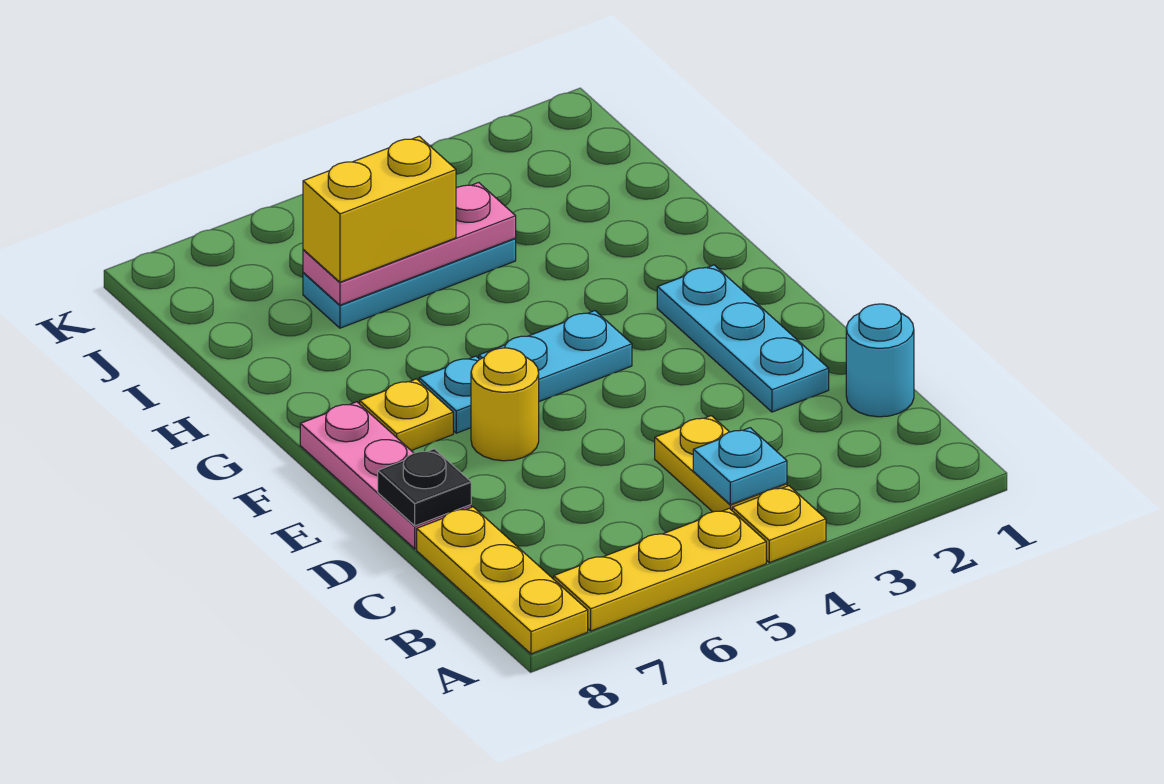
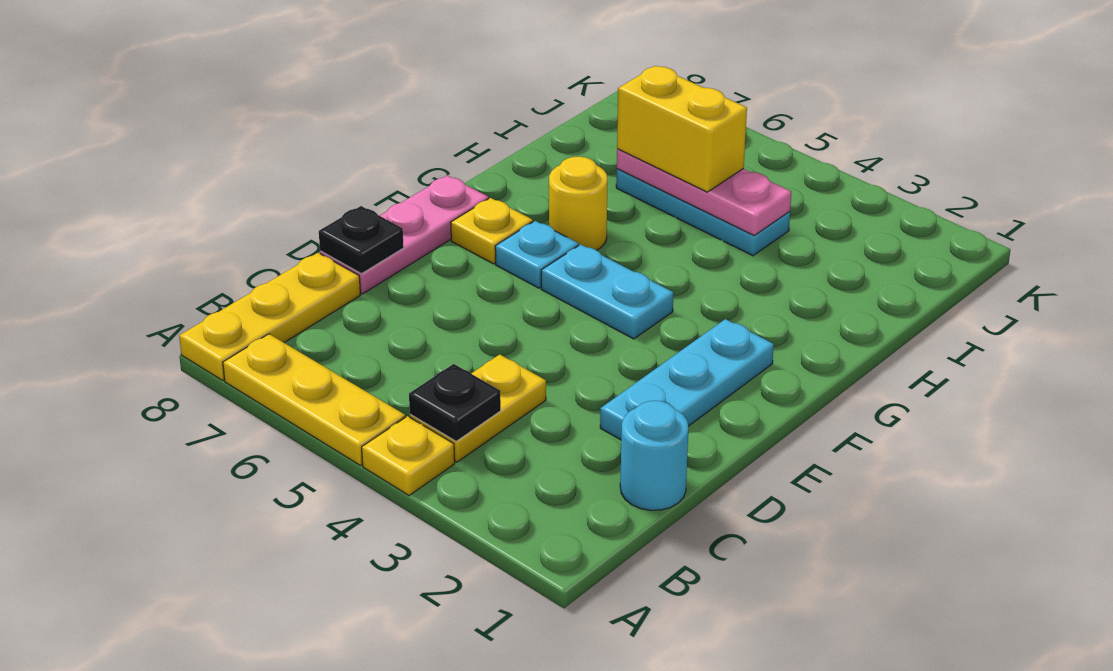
cyan 1x1 plate [693,428,787,505] -> black 1x1 plate [409,364,501,441]
yellow 1x1 round brick [471,348,539,461] -> yellow 1x1 round brick moved to [549,157,607,250]

